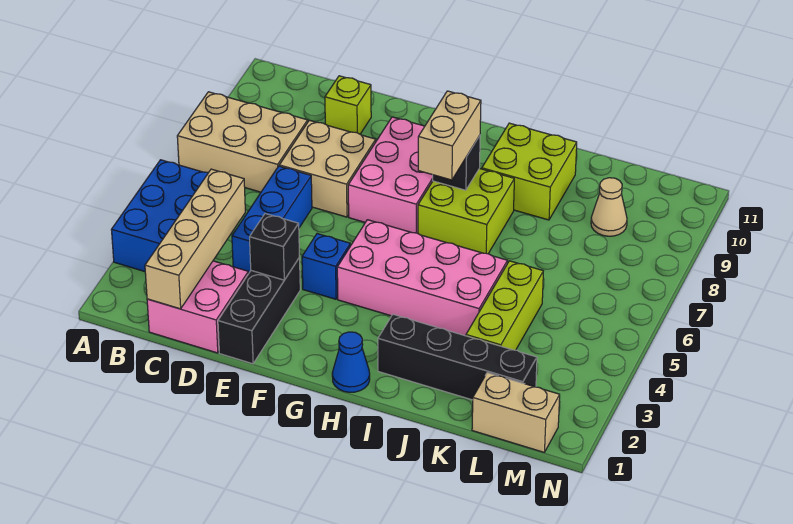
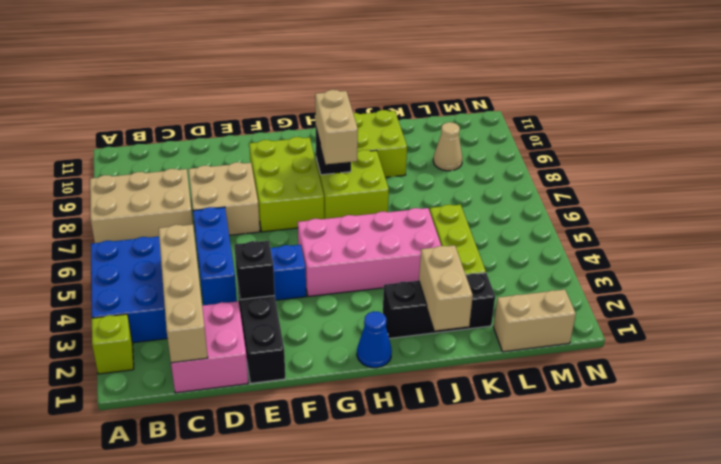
lime 1x1 brick [325,76,371,134] -> lime 1x1 brick moved to [92,314,134,374]
pink 2x3 brick [348,117,433,233] -> lime 2x3 brick [249,137,324,232]
black 1x4 brick [378,314,537,400] -> black 1x3 brick [383,273,495,338]
none -> tan 1x2 brick [419,245,473,331]

